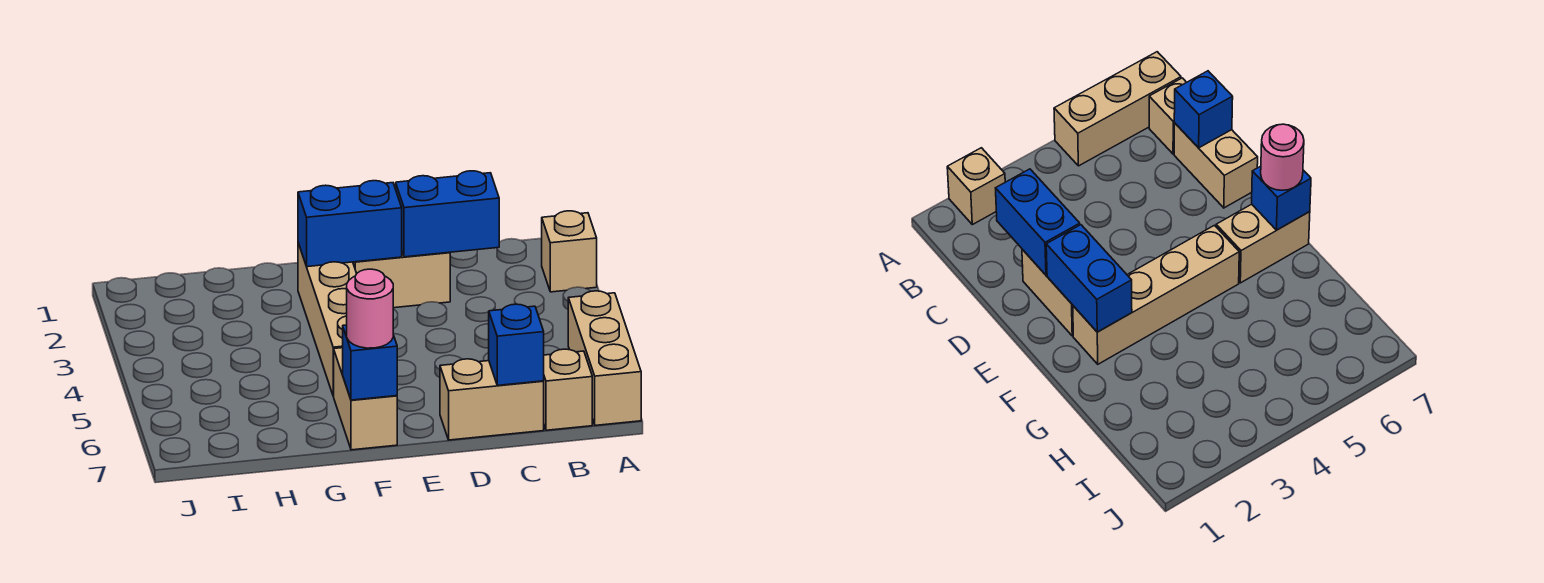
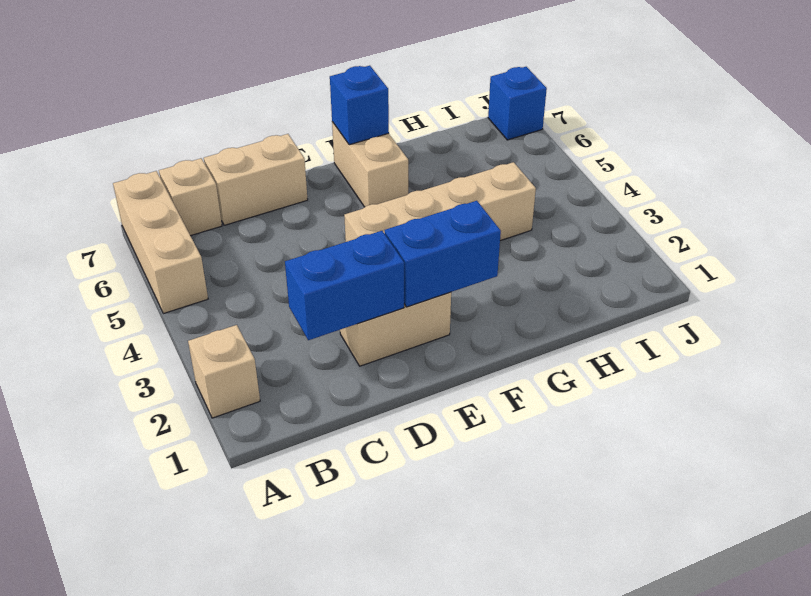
blue 1x1 brick [489,304,544,385] -> blue 1x1 brick moved to [488,67,547,140]
tan 1x4 brick [298,243,357,396] -> tan 1x4 brick turned to [344,162,536,242]
pink 1x1 round brick [347,269,393,348] -> none

